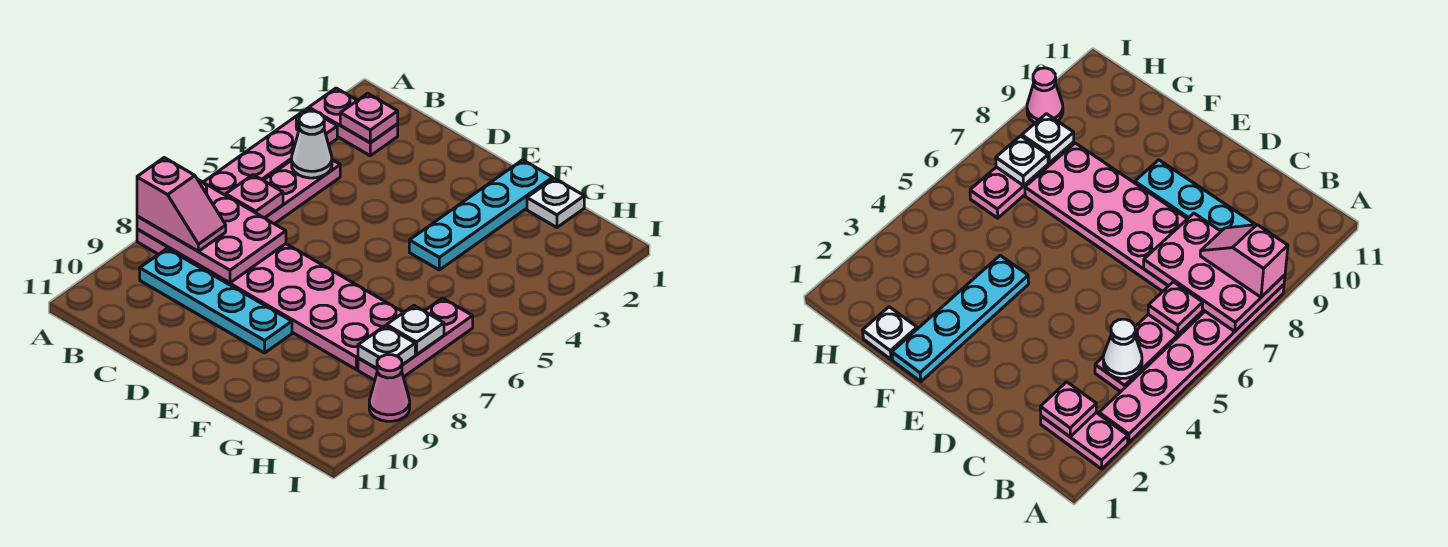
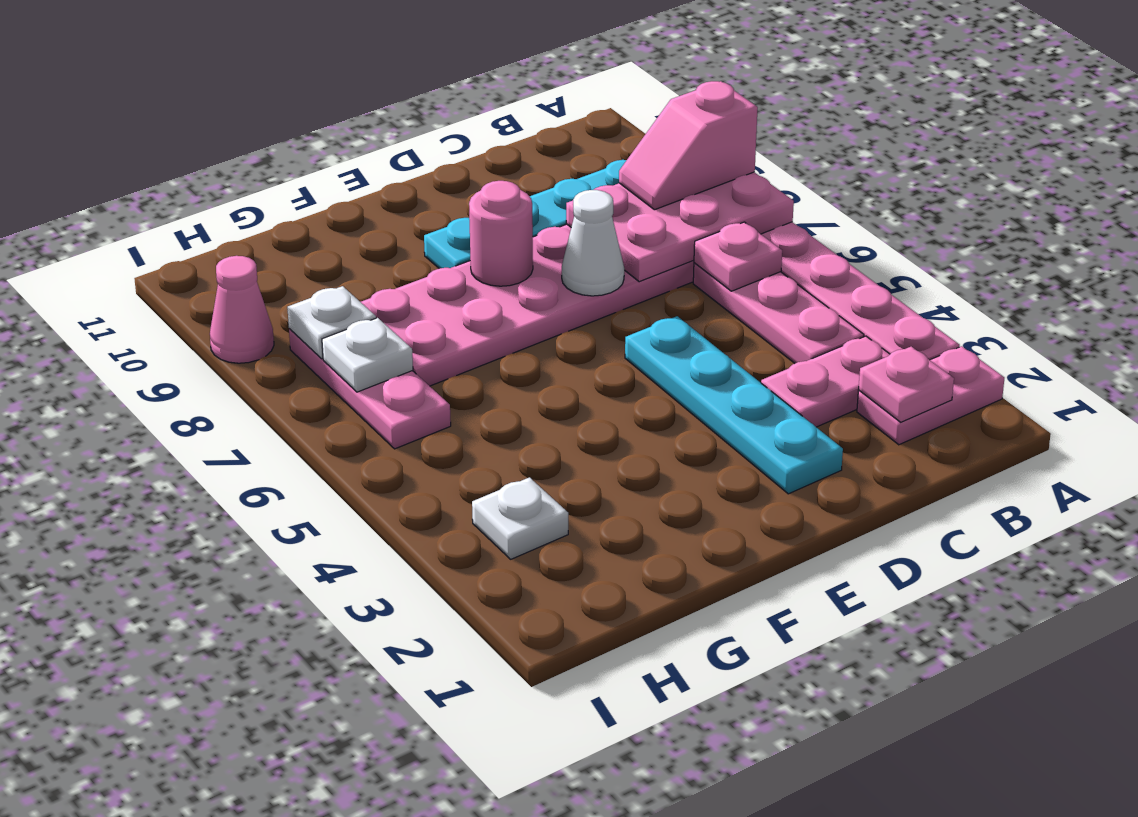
none -> pink 1x2 plate [761,336,890,427]
white 1x1 cone [292,111,332,178] -> white 1x1 cone moved to [562,190,624,296]
none -> pink 1x1 round brick [469,181,533,286]
cyan 1x4 plate [409,160,553,270] -> cyan 1x4 plate moved to [625,316,843,494]
white 1x1 plate [527,178,584,227] -> white 1x1 plate moved to [472,477,568,559]

